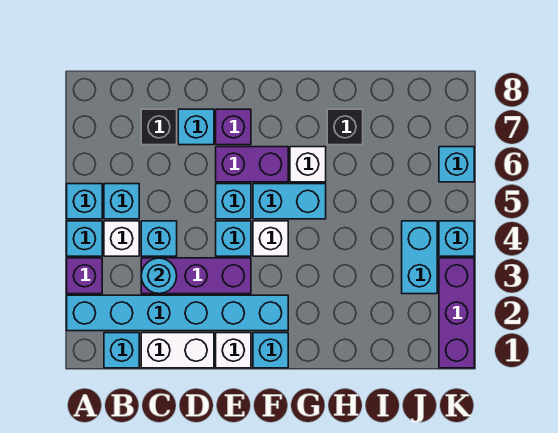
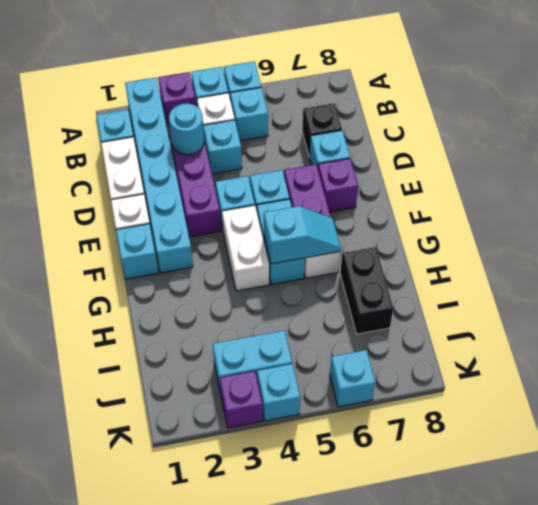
white 1x1 brick [253,221,288,256] -> white 1x2 brick [222,205,269,291]
none -> cyan 1x2 slope [264,206,341,264]
black 1x1 brick [327,109,363,145] -> black 1x2 brick [340,247,393,334]
purple 1x3 brick [439,258,474,368] -> purple 1x1 brick [220,371,263,428]

